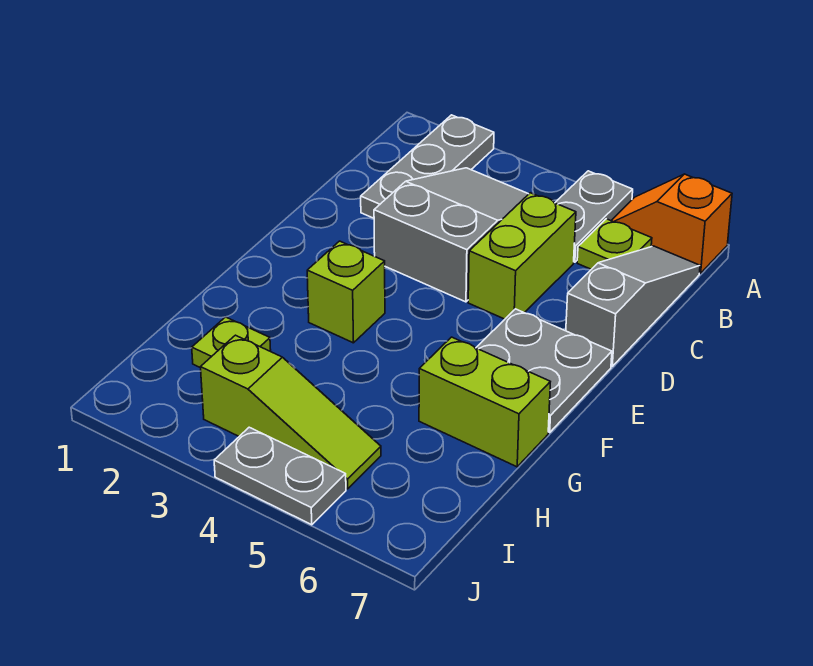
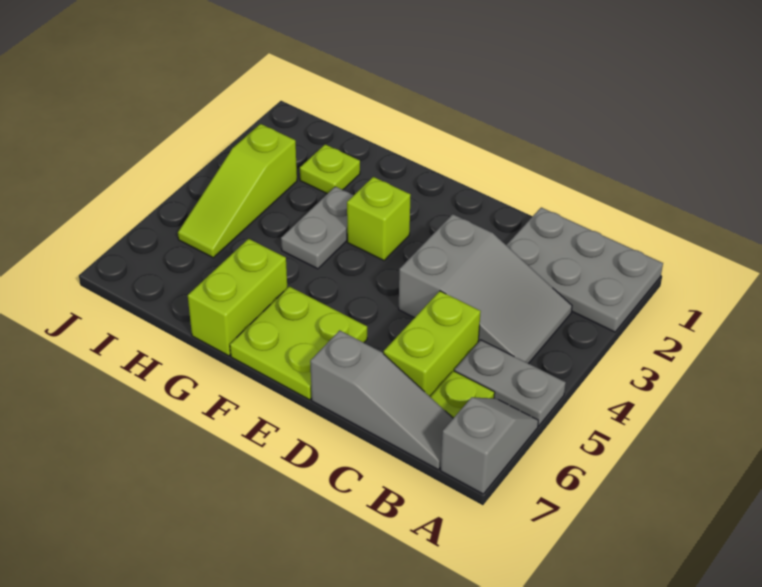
grey 1x3 plate [361,115,494,218] -> grey 2x3 plate [506,208,663,332]
orange 1x2 slope [611,174,732,273] -> grey 1x2 slope [441,397,538,494]
lime 1x2 brick [468,193,576,319] -> lime 1x2 brick turned to [384,291,481,396]
grey 2x2 plate [476,309,612,432] -> lime 2x2 plate [230,286,367,400]
grey 1x2 plate [214,427,346,525] -> grey 1x2 plate moved to [281,187,354,269]

